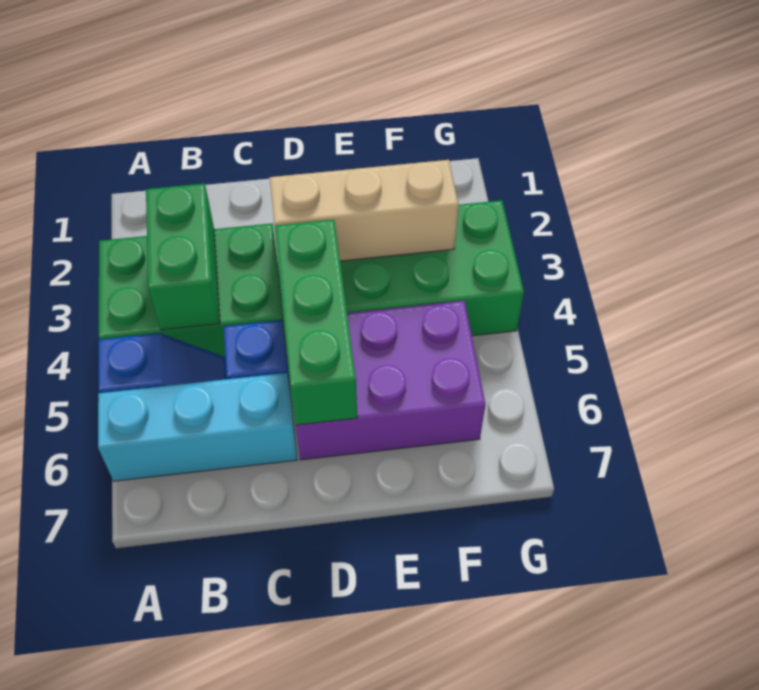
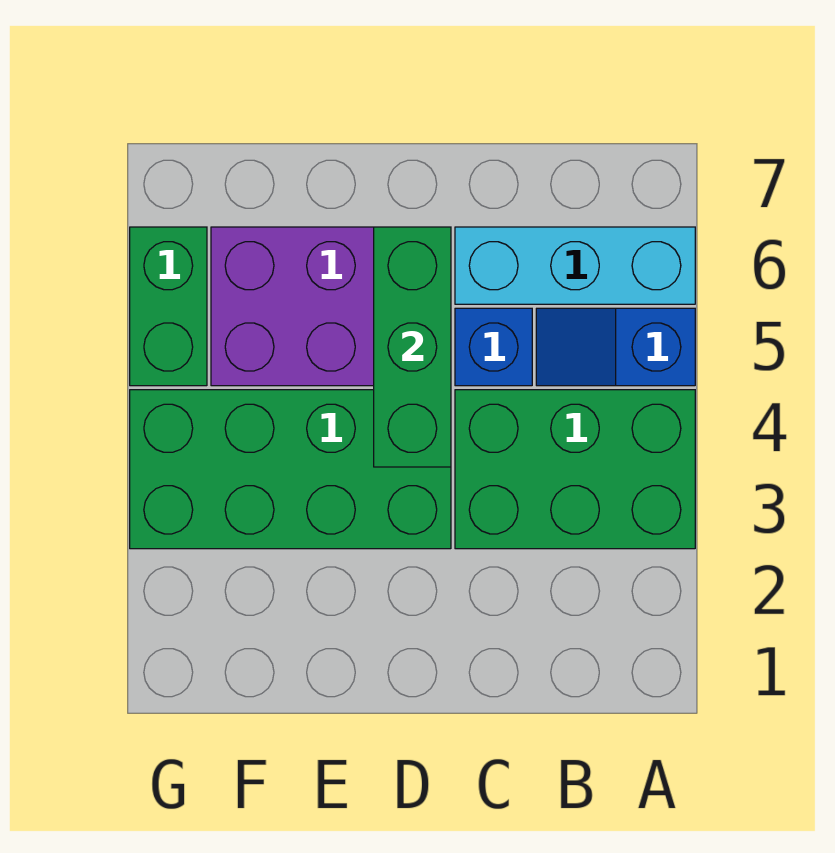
green 1x2 brick [146,183,220,330] -> green 1x2 brick moved to [130,227,207,386]
tan 1x3 brick [270,160,459,261] -> none

